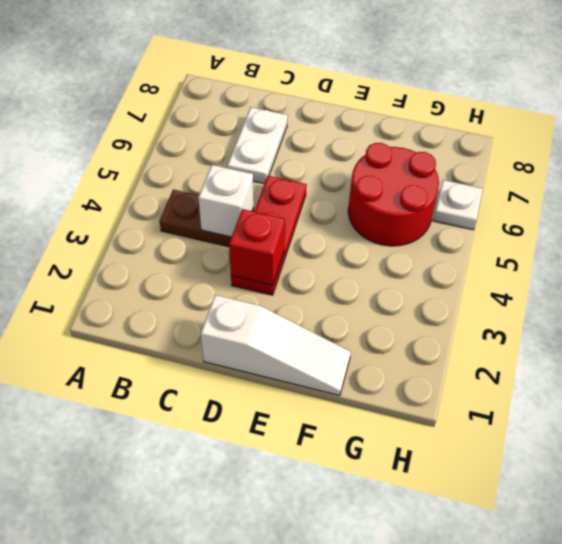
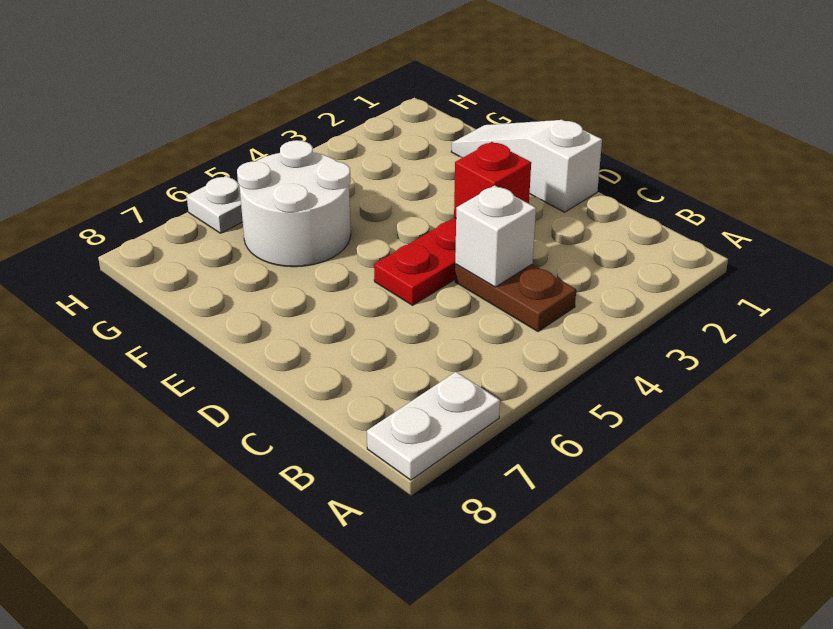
white 1x2 plate [227,107,288,184] -> white 1x2 plate moved to [367,372,500,480]
red 2x2 round brick [348,143,439,246] -> white 2x2 round brick [237,140,351,267]

